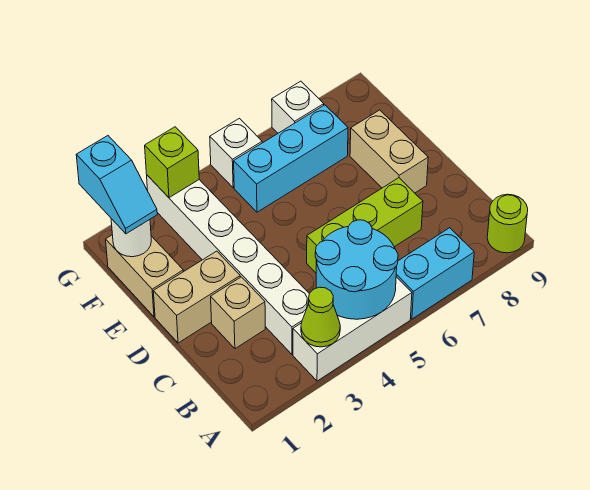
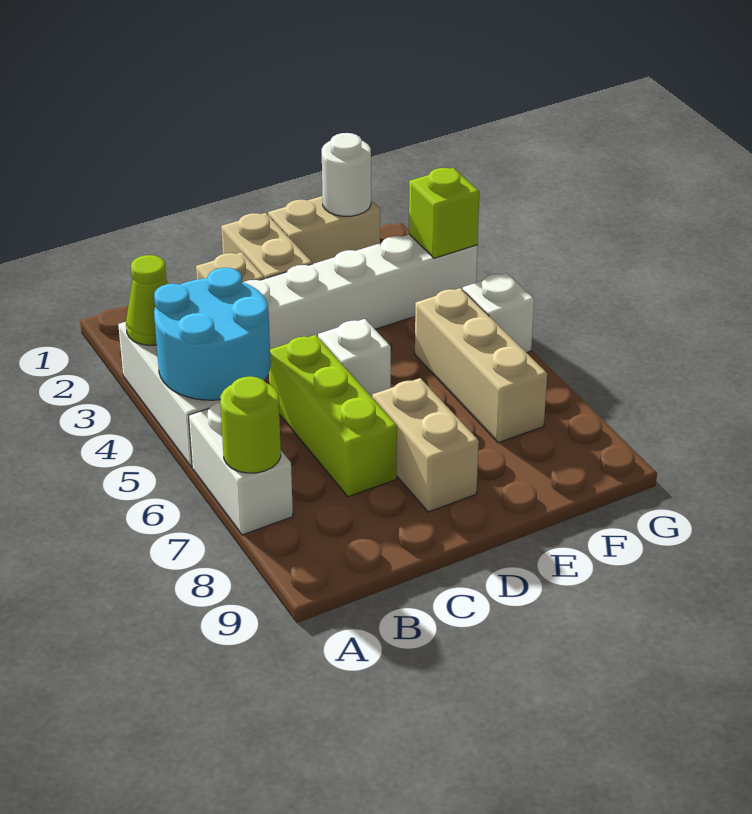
cyan 1x2 brick [396,228,474,319] -> white 1x2 brick [189,402,293,535]
lime 1x1 round brick [487,194,528,253] -> lime 1x1 round brick moved to [220,376,281,473]
tan 1x2 brick [350,110,428,193] -> tan 1x2 brick turned to [372,378,479,512]
cyan 1x2 slope [76,136,157,234] -> none
cyan 1x3 brick [234,105,348,212] -> tan 1x3 brick [415,288,547,443]
white 1x1 brick [272,81,324,133] -> white 1x1 brick moved to [318,319,391,397]

